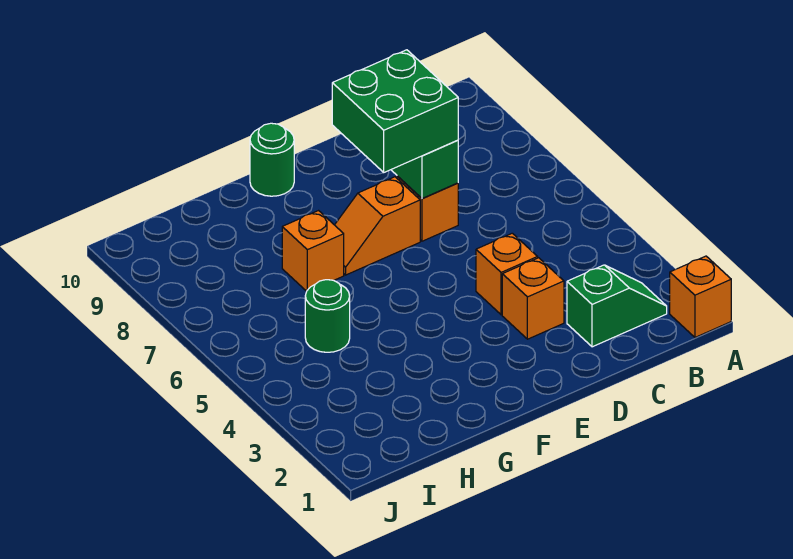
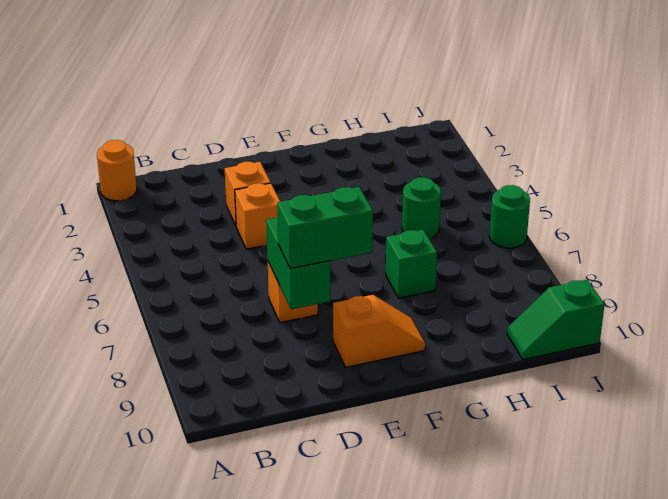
orange 1x1 brick [670,256,731,337] -> orange 1x1 round brick [97,140,137,201]
green 1x2 slope [567,265,667,347] -> green 1x2 slope moved to [507,280,605,360]
green 2x2 brick [332,50,458,173] -> green 1x2 brick [277,187,373,269]
orange 1x2 slope [335,177,420,275] -> orange 1x2 slope moved to [333,295,425,367]
green 1x1 round brick [250,123,294,196] -> green 1x1 round brick moved to [489,185,530,248]
orange 1x1 brick [282,211,344,291] -> green 1x1 brick [386,230,437,298]

